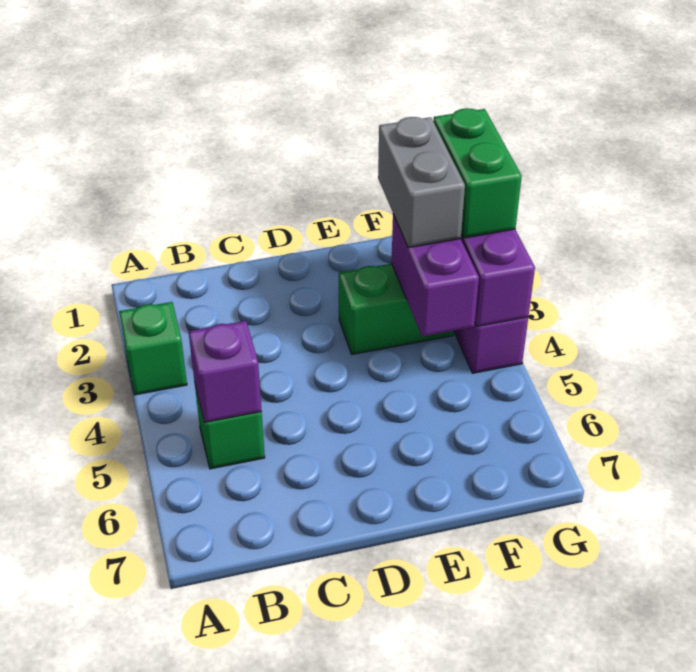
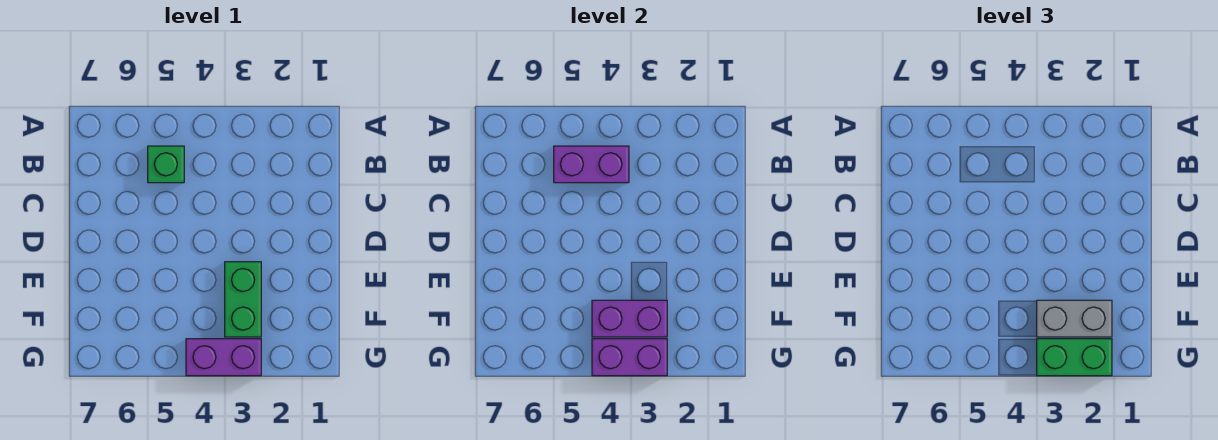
green 1x1 brick [119,302,187,395] -> none
purple 1x1 brick [188,321,262,422] -> purple 1x2 brick [554,146,629,183]

